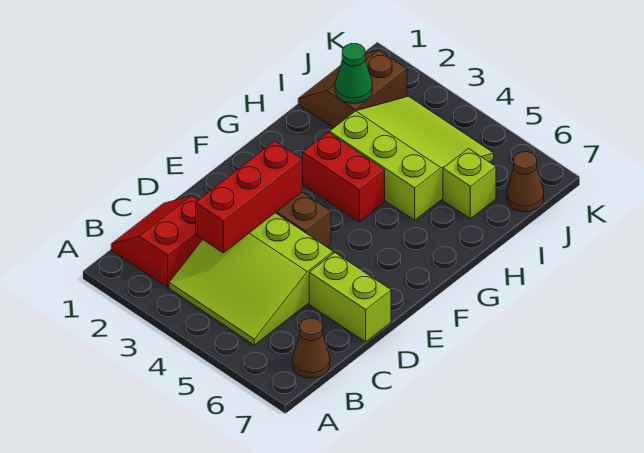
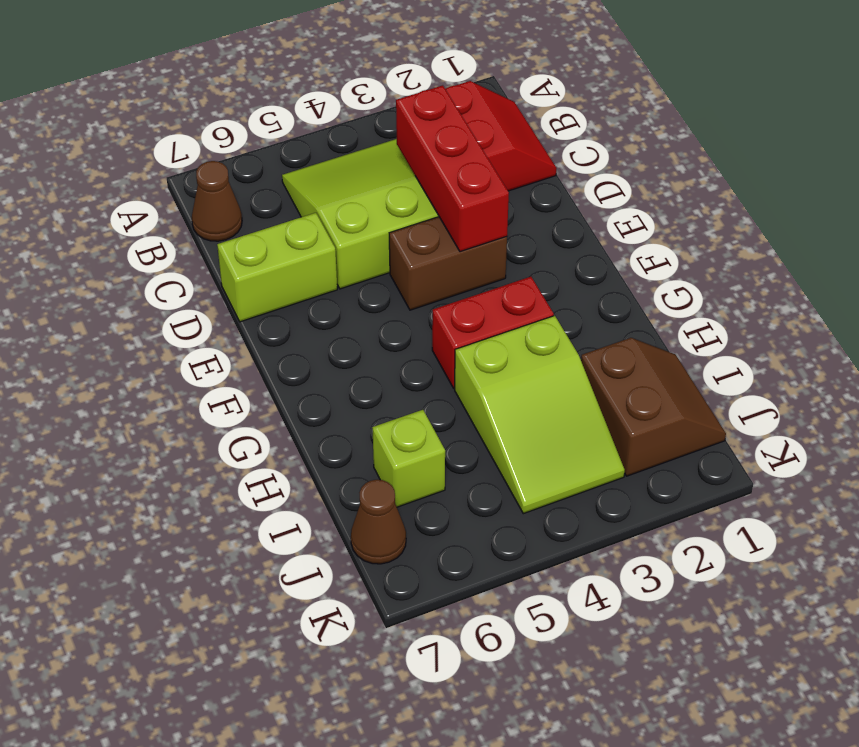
lime 3x3 slope [329,96,494,220] -> lime 2x3 slope [455,316,625,514]
green 1x1 cone [335,44,372,103] -> none

